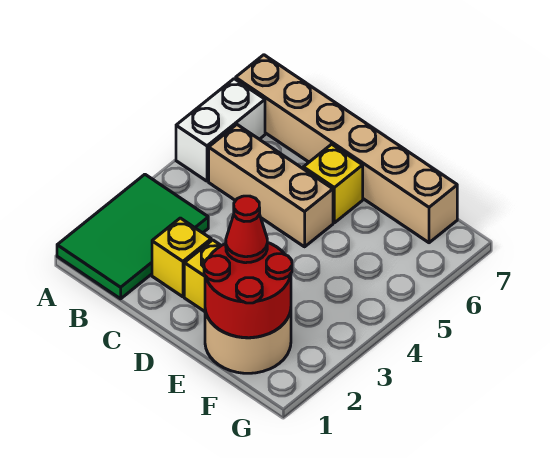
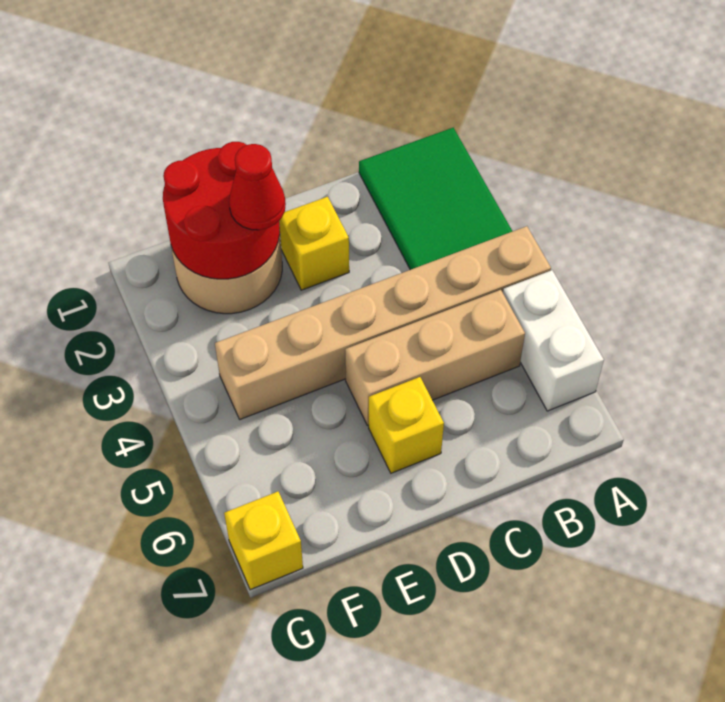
tan 1x6 brick [236,55,457,243] -> tan 1x6 brick moved to [215,226,551,419]
yellow 1x1 brick [152,218,211,297] -> yellow 1x1 brick moved to [224,492,303,590]

